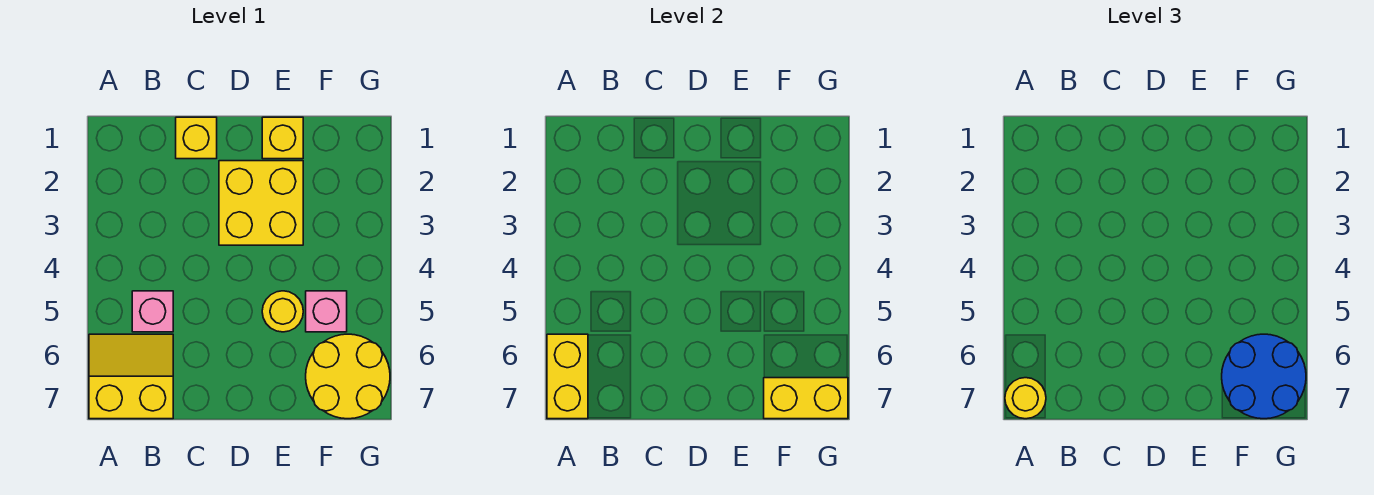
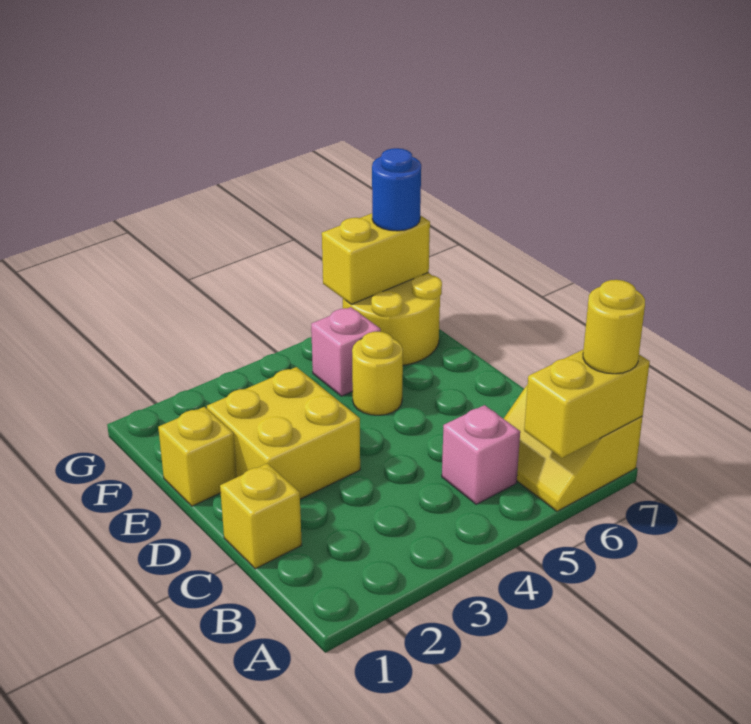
blue 2x2 round brick [1222,334,1306,419] -> blue 1x1 round brick [372,148,421,231]
yellow 1x2 brick [764,378,848,419] -> yellow 1x2 brick turned to [322,213,430,304]

